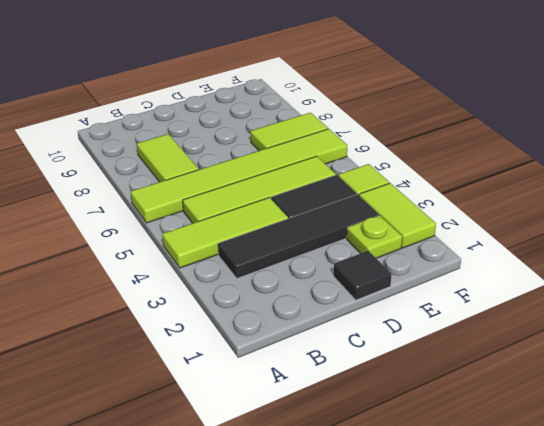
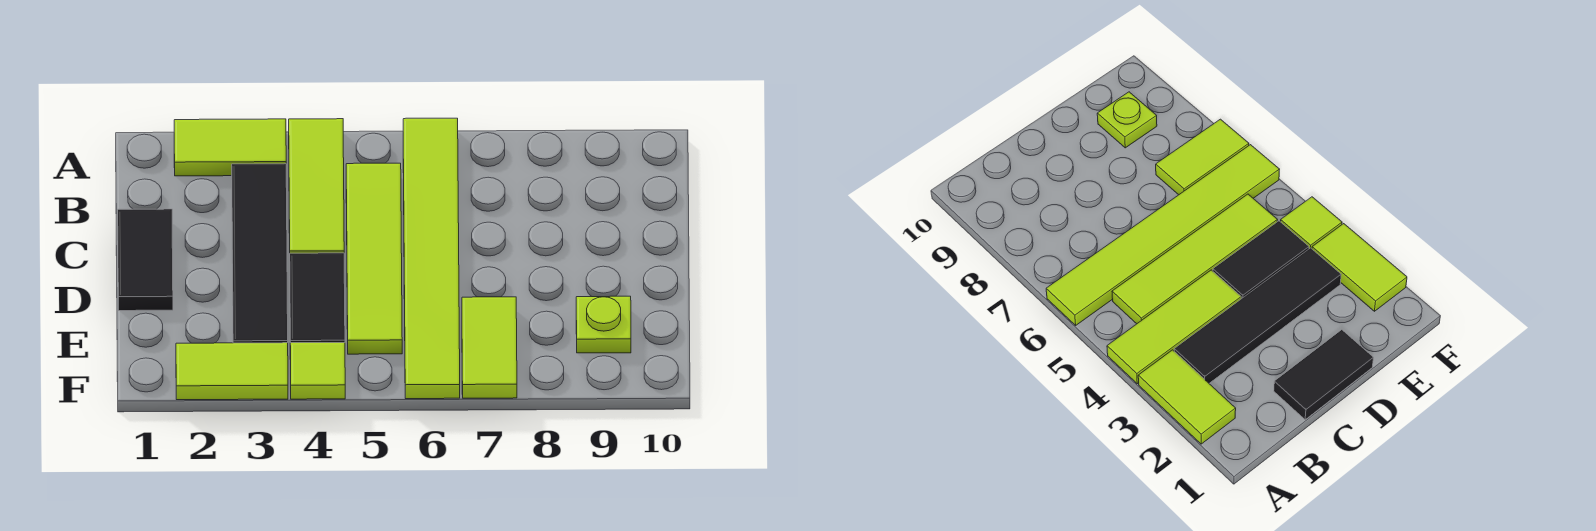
lime 1x2 tile [137,134,199,182] -> lime 1x2 tile moved to [174,119,286,176]
black 1x1 tile [334,251,392,300] -> black 1x2 tile [118,209,173,311]
lime 1x1 plate [347,215,402,258] -> lime 1x1 plate moved to [576,296,631,353]

